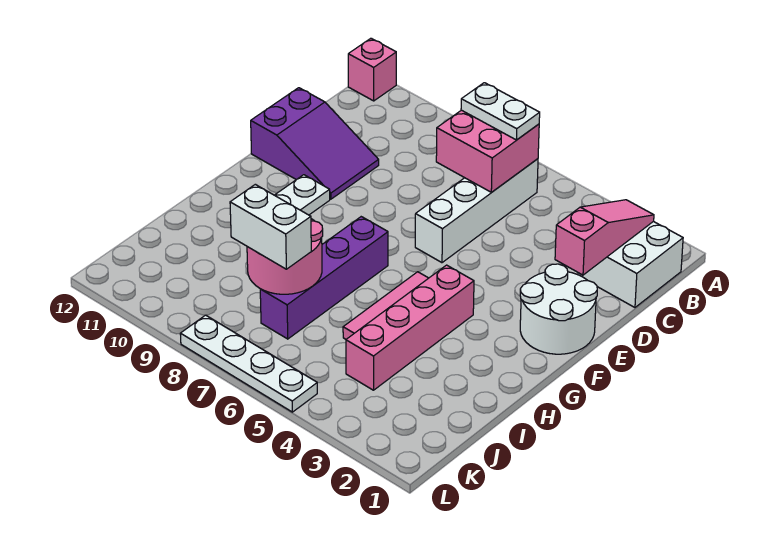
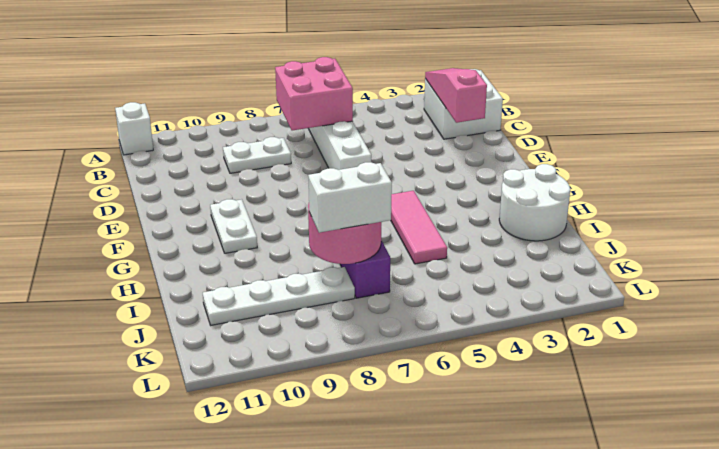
pink 1x1 brick [348,38,396,101] -> white 1x1 brick [115,102,153,155]
white 1x2 plate [461,83,540,140] -> white 1x2 plate moved to [223,137,291,173]
purple 2x3 slope [251,88,379,199] -> none
white 2x2 round brick [520,264,597,354] -> white 2x2 round brick moved to [499,164,570,241]
pink 1x4 brick [346,265,474,390] -> none
white 1x4 plate [180,315,317,412] -> white 1x4 plate moved to [203,267,355,325]

